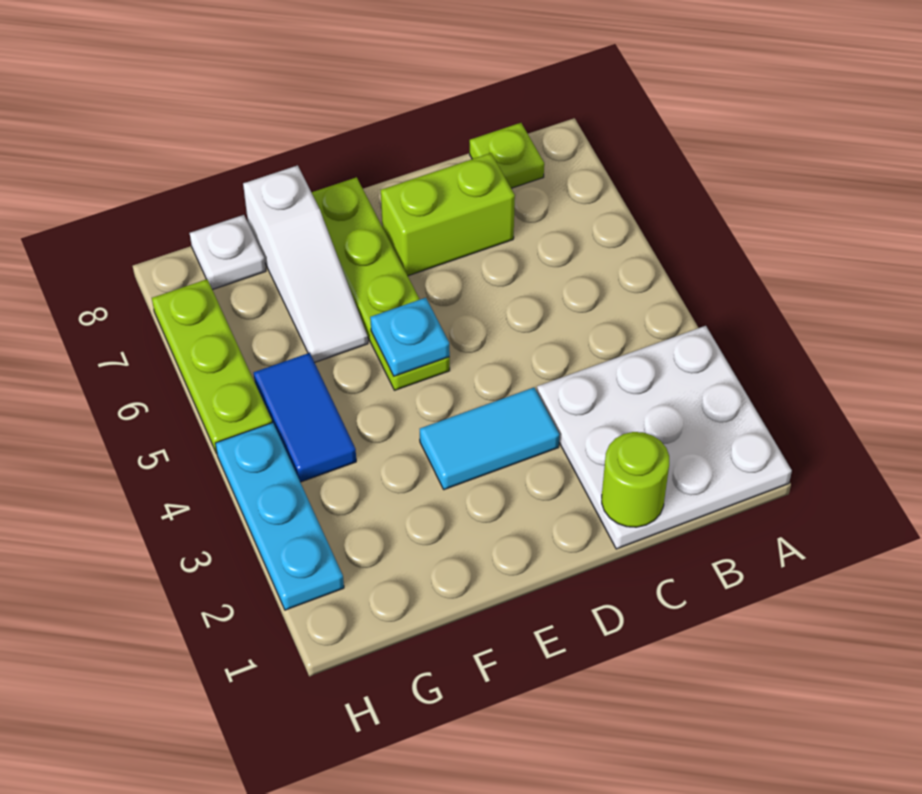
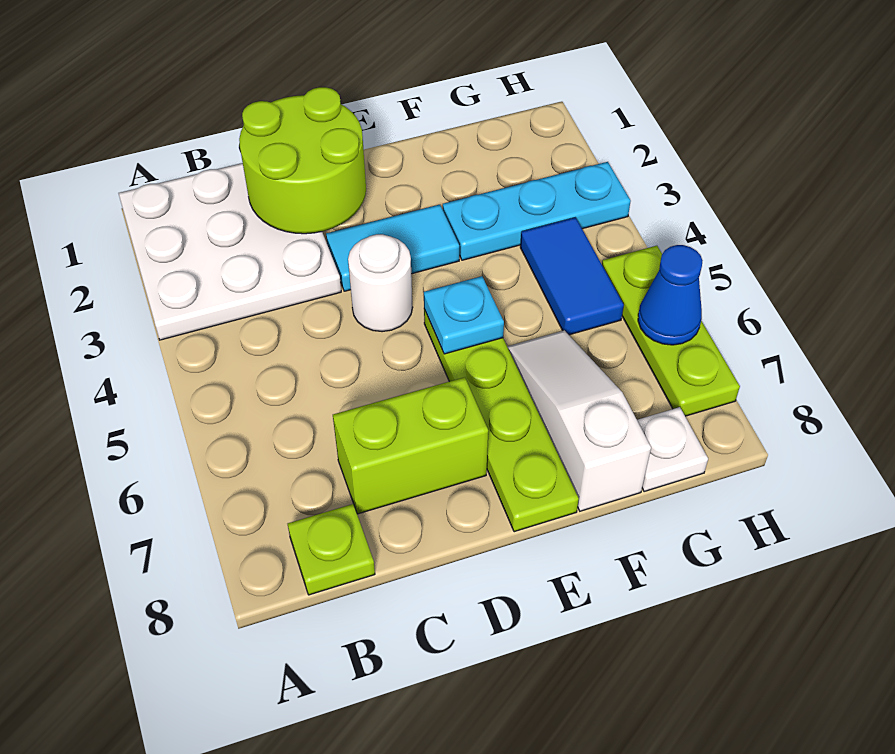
lime 1x1 round brick [602,432,669,527] -> lime 2x2 round brick [239,87,366,234]
none -> white 1x1 round brick [348,234,413,332]
cyan 1x3 plate [215,423,344,610] -> cyan 1x3 plate turned to [443,162,631,260]
none -> blue 1x1 cone [638,245,703,345]

